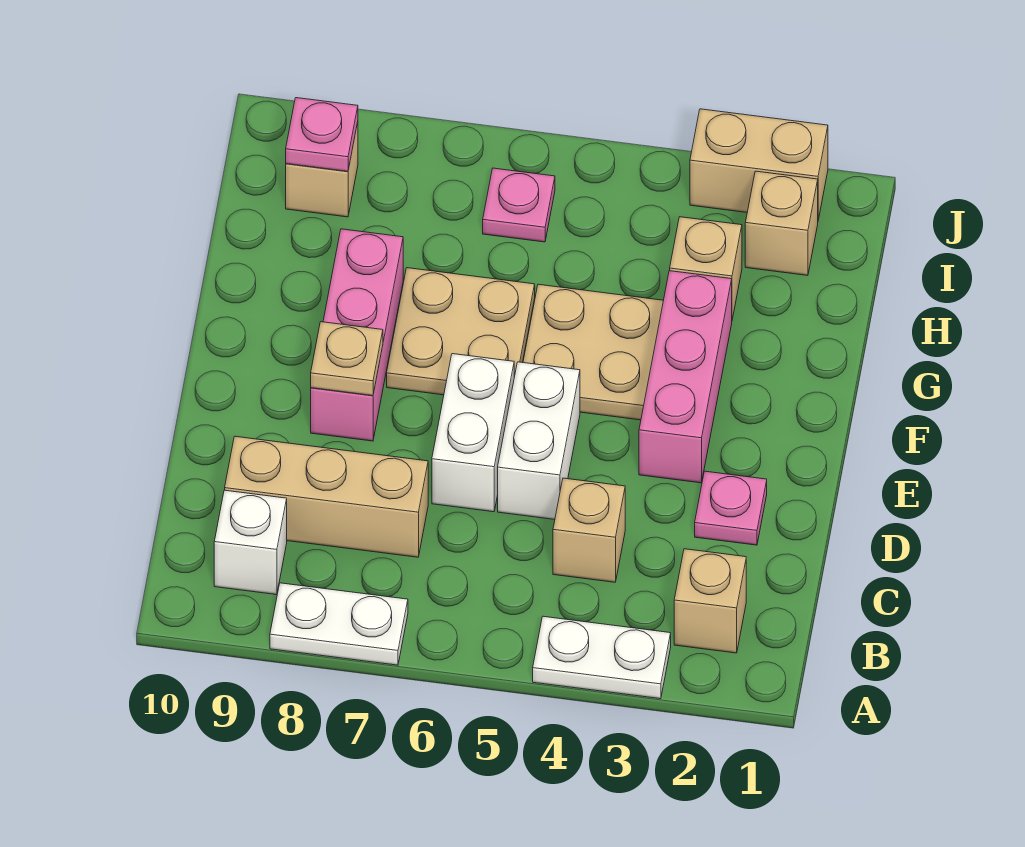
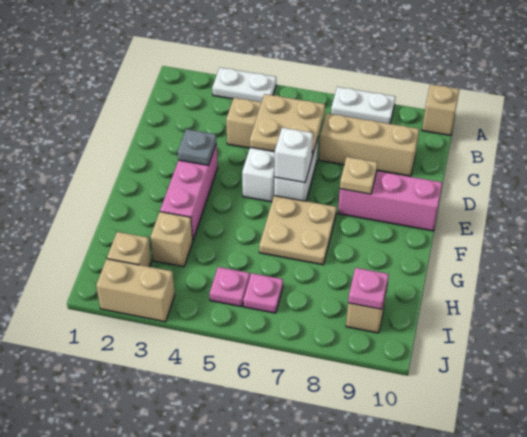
tan 1x1 brick [674,549,746,653] -> tan 1x1 brick moved to [422,84,460,136]
white 1x1 brick [214,490,287,595] -> white 1x1 brick moved to [274,128,313,183]
pink 1x1 plate [695,471,767,545] -> pink 1x1 plate moved to [210,267,250,307]
none -> grey 1x1 plate [178,129,216,166]
pink 1x3 brick [311,229,403,441] -> pink 1x3 brick turned to [338,171,442,231]
tan 2x2 plate [523,284,663,420] -> tan 2x2 plate moved to [250,94,325,157]

